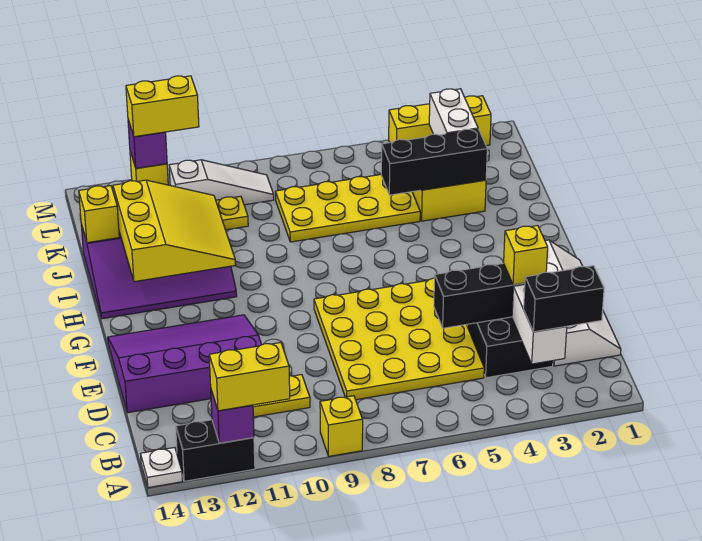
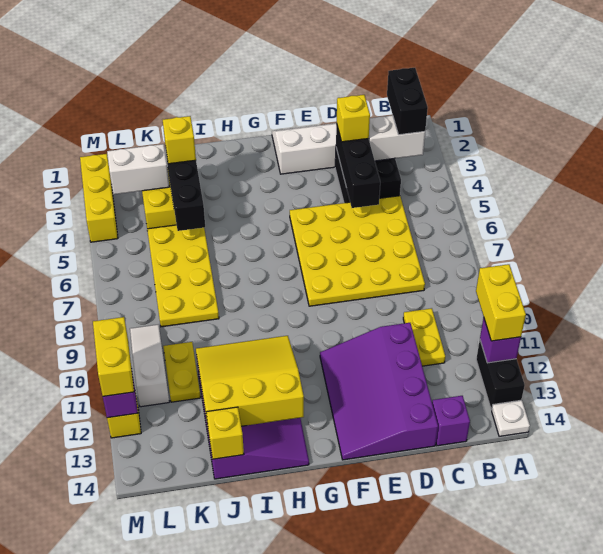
yellow 1x1 brick [320,396,363,456] -> yellow 1x1 brick moved to [163,116,196,164]
none -> purple 1x1 brick [432,396,470,446]

